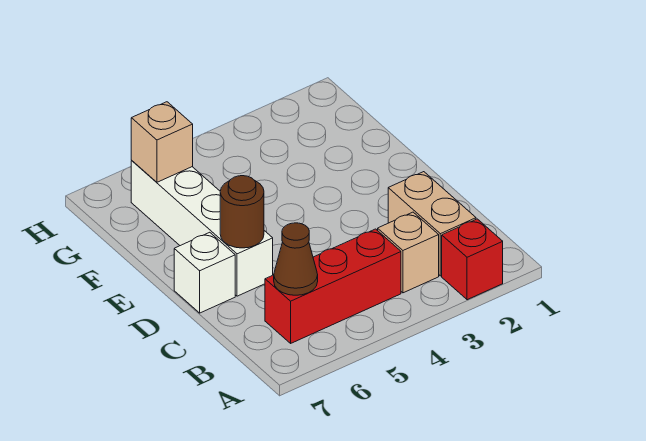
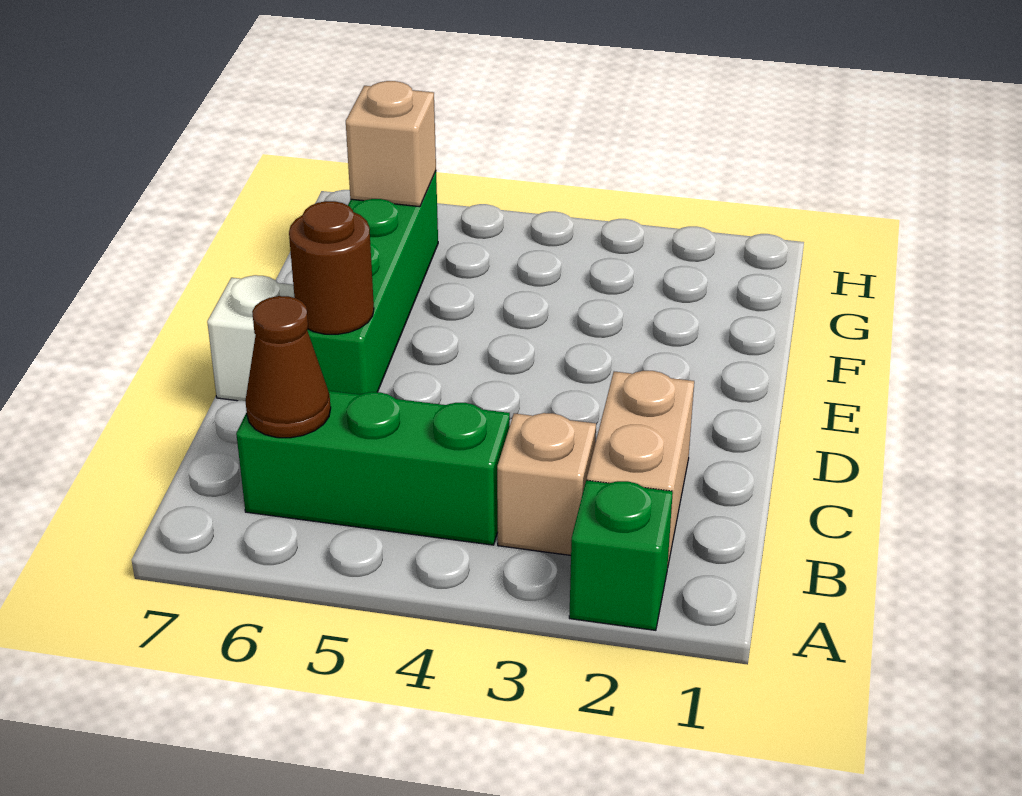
red 1x1 brick [442,219,503,300] -> green 1x1 brick [569,480,673,630]
red 1x3 brick [265,229,401,343] -> green 1x3 brick [236,391,510,545]
white 1x4 brick [131,161,273,296] -> green 1x4 brick [307,171,438,395]

